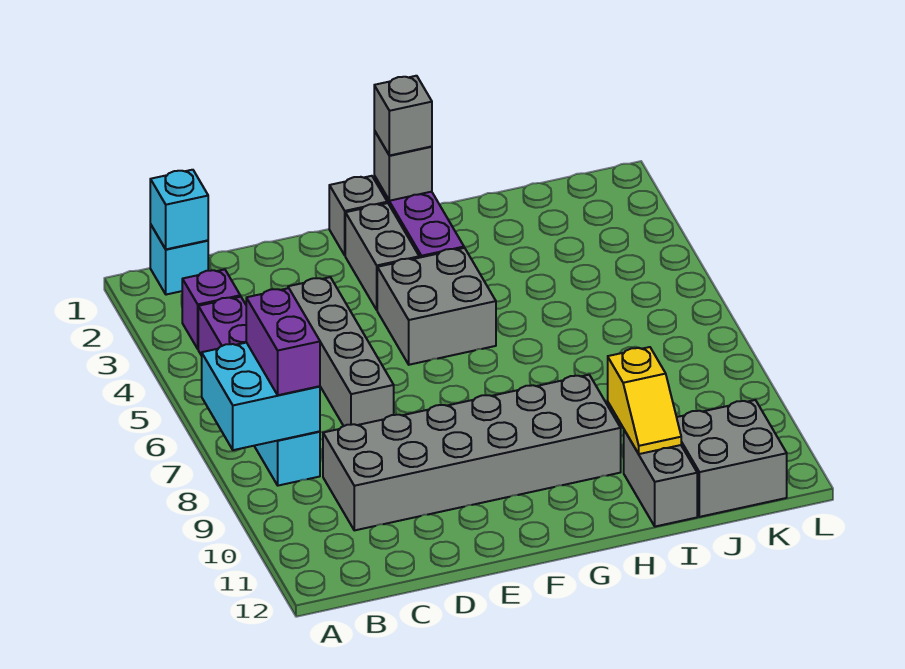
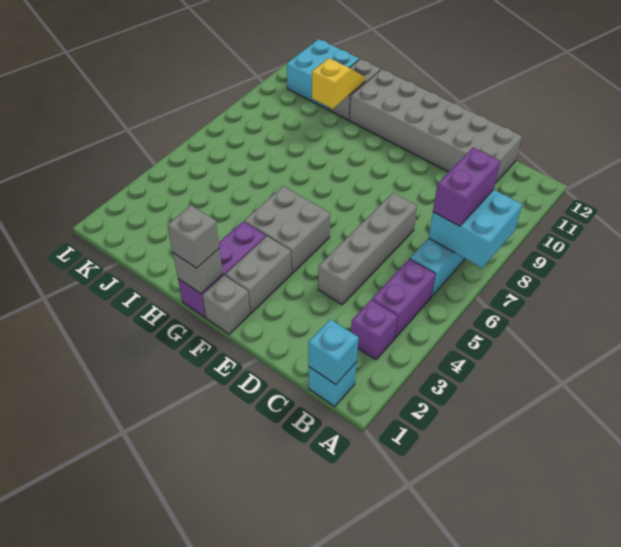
grey 2x6 brick [323,375,621,530] -> grey 2x6 brick moved to [349,69,522,183]
grey 2x2 brick [677,400,787,517] -> cyan 2x2 brick [287,39,359,109]

